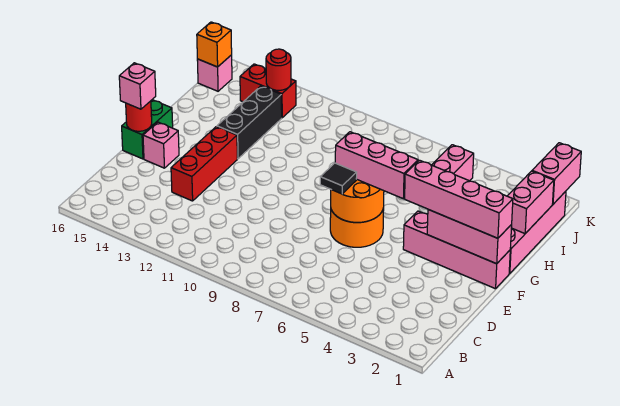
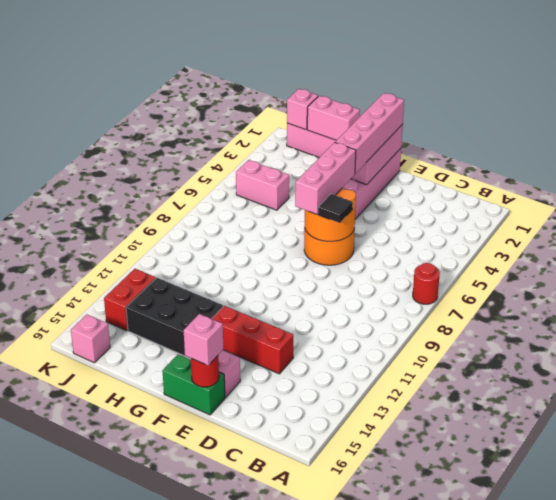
black 1x3 brick [217,86,282,159] -> black 2x3 brick [126,278,223,359]
pink 1x2 brick [532,143,581,204] -> pink 1x1 brick [287,89,318,130]
red 1x1 round brick [266,49,291,90] -> red 1x1 round brick moved to [413,263,440,304]
orange 1x1 brick [197,22,232,67] -> none

